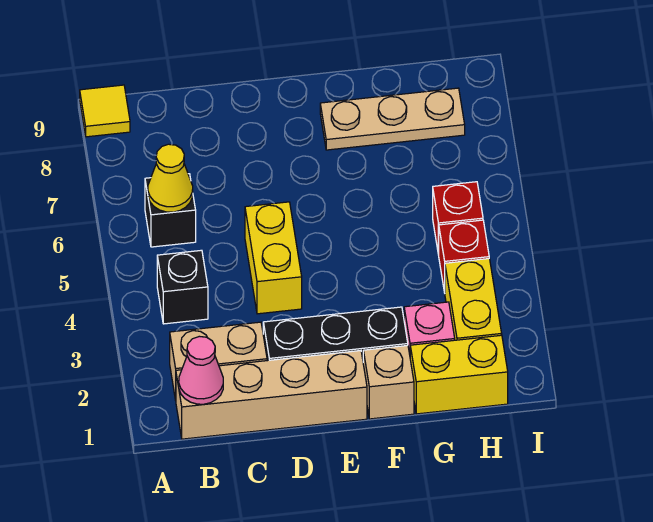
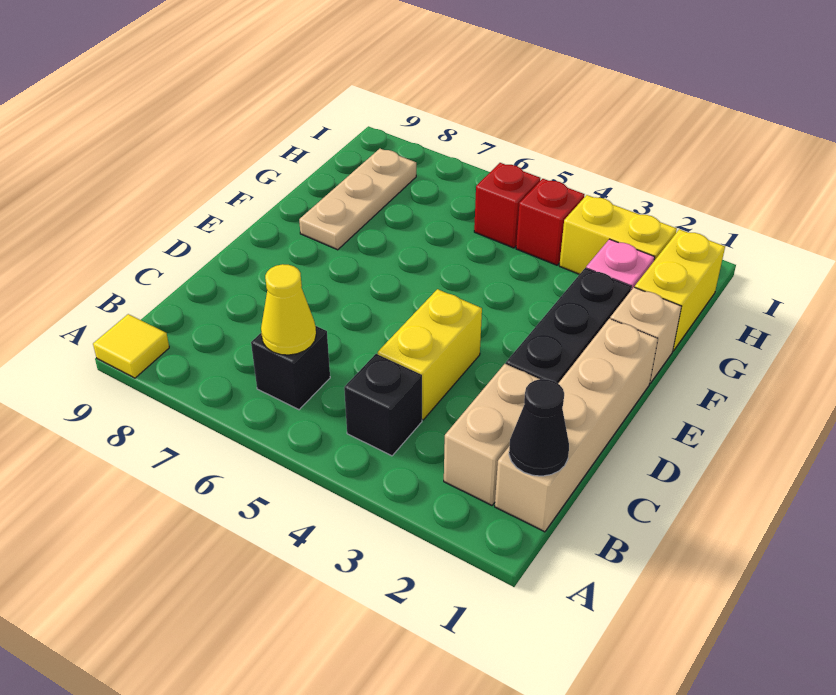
pink 1x1 cone [179,336,223,404] -> black 1x1 cone [509,379,569,476]
yellow 1x2 brick [245,202,302,314] -> yellow 1x2 brick turned to [378,289,482,420]

